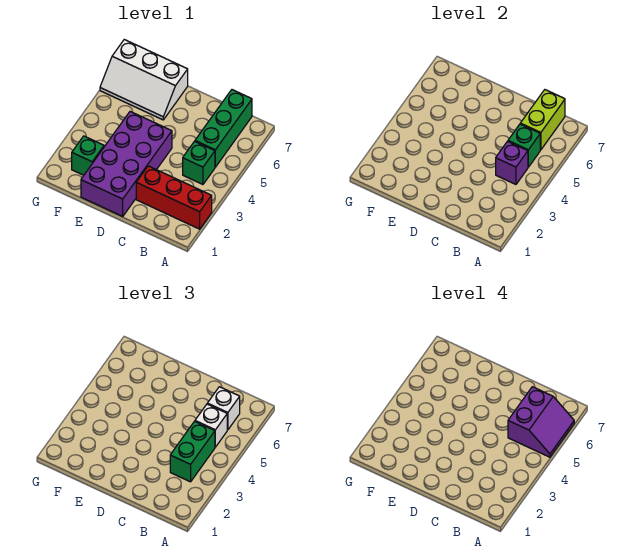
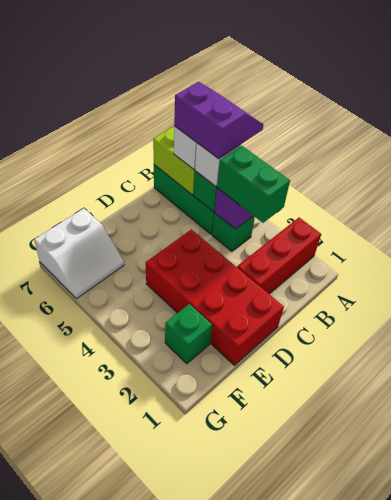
purple 2x4 brick [81,112,172,216] -> red 2x4 brick [146,230,284,365]
white 2x3 slope [100,40,188,120] -> white 2x2 slope [34,208,124,299]

